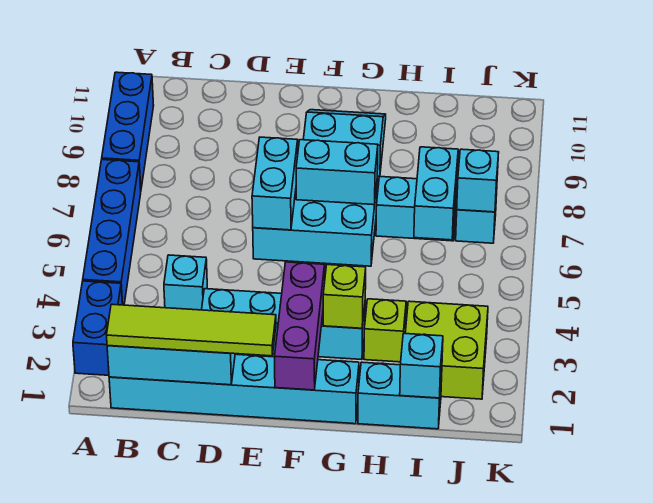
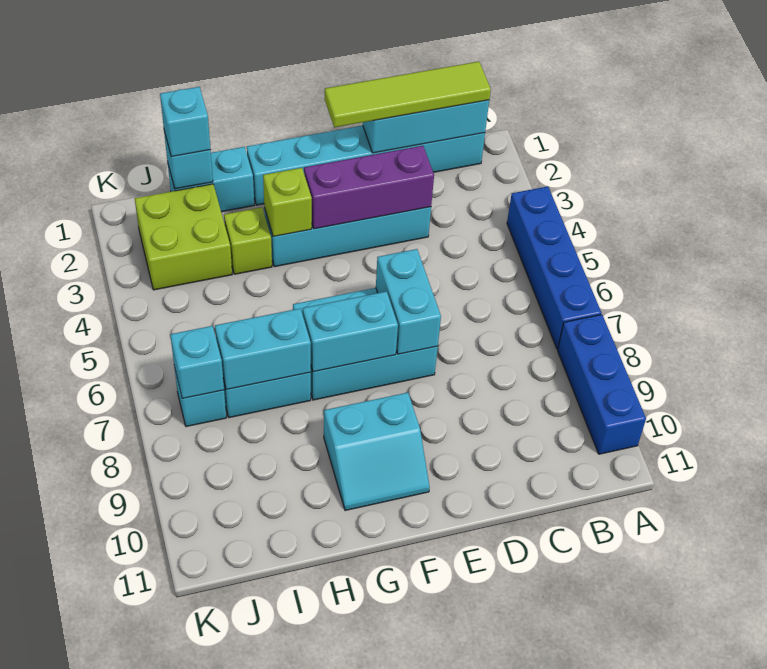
blue 1x2 brick [73,281,122,375] -> none
cyan 1x1 brick [164,255,207,310] -> cyan 1x1 brick moved to [160,87,210,157]
purple 1x3 brick [274,262,325,390] -> purple 1x3 brick turned to [304,146,434,229]
cyan 1x2 brick [414,147,458,240] -> cyan 1x2 brick turned to [215,309,311,389]

